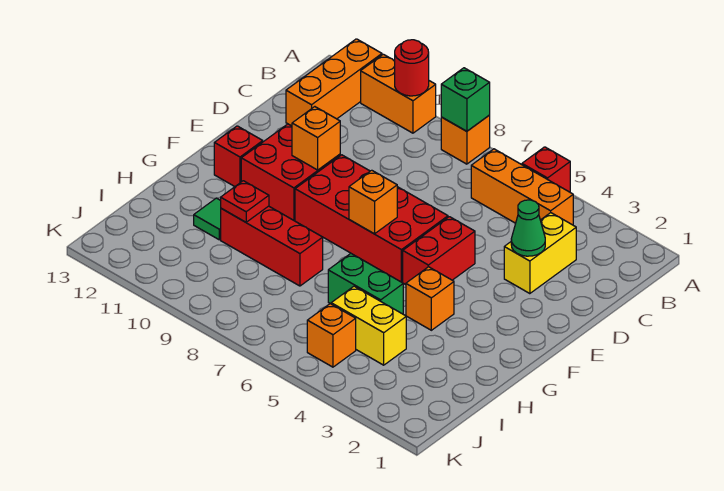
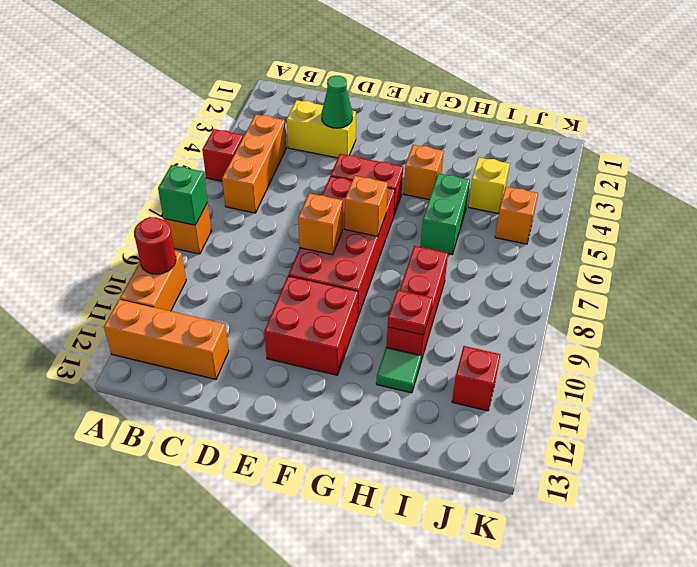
orange 1x1 brick [292,107,340,170] -> orange 1x1 brick moved to [298,193,343,255]
red 1x1 brick [214,126,263,186] -> red 1x1 brick moved to [452,346,501,411]
yellow 1x2 brick [331,286,406,365] -> yellow 1x1 brick [468,157,510,214]

